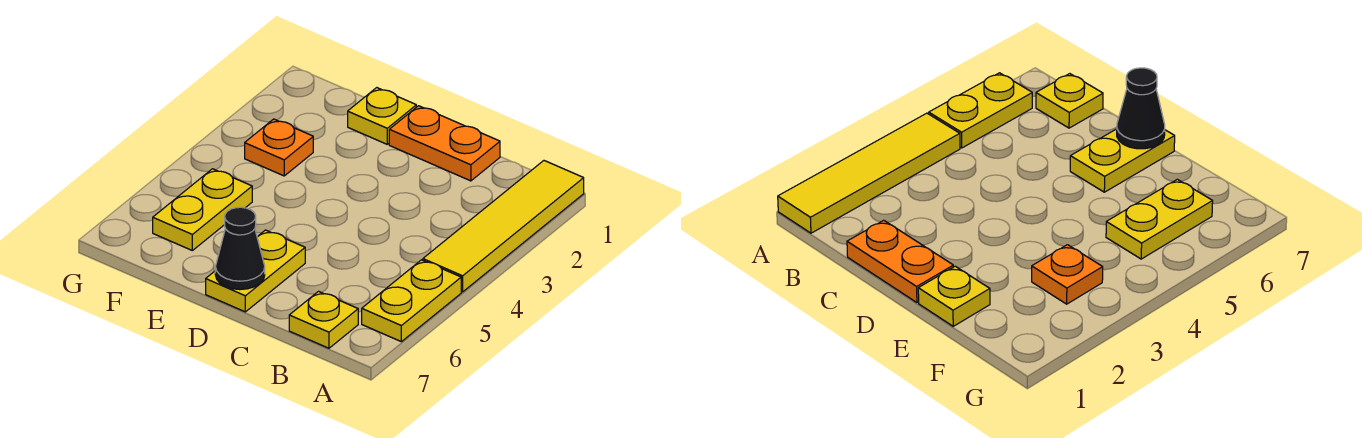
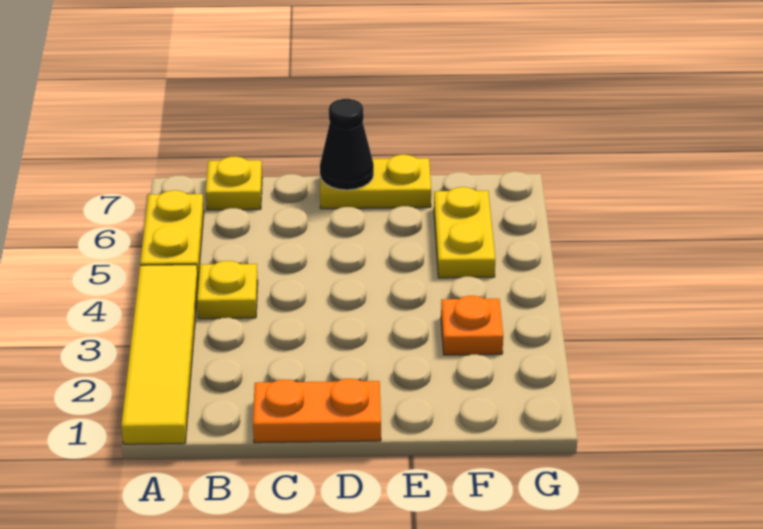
yellow 1x2 plate [206,230,305,312] -> yellow 1x2 plate turned to [320,155,431,209]
yellow 1x1 plate [348,88,416,144] -> yellow 1x1 plate moved to [197,261,258,319]

